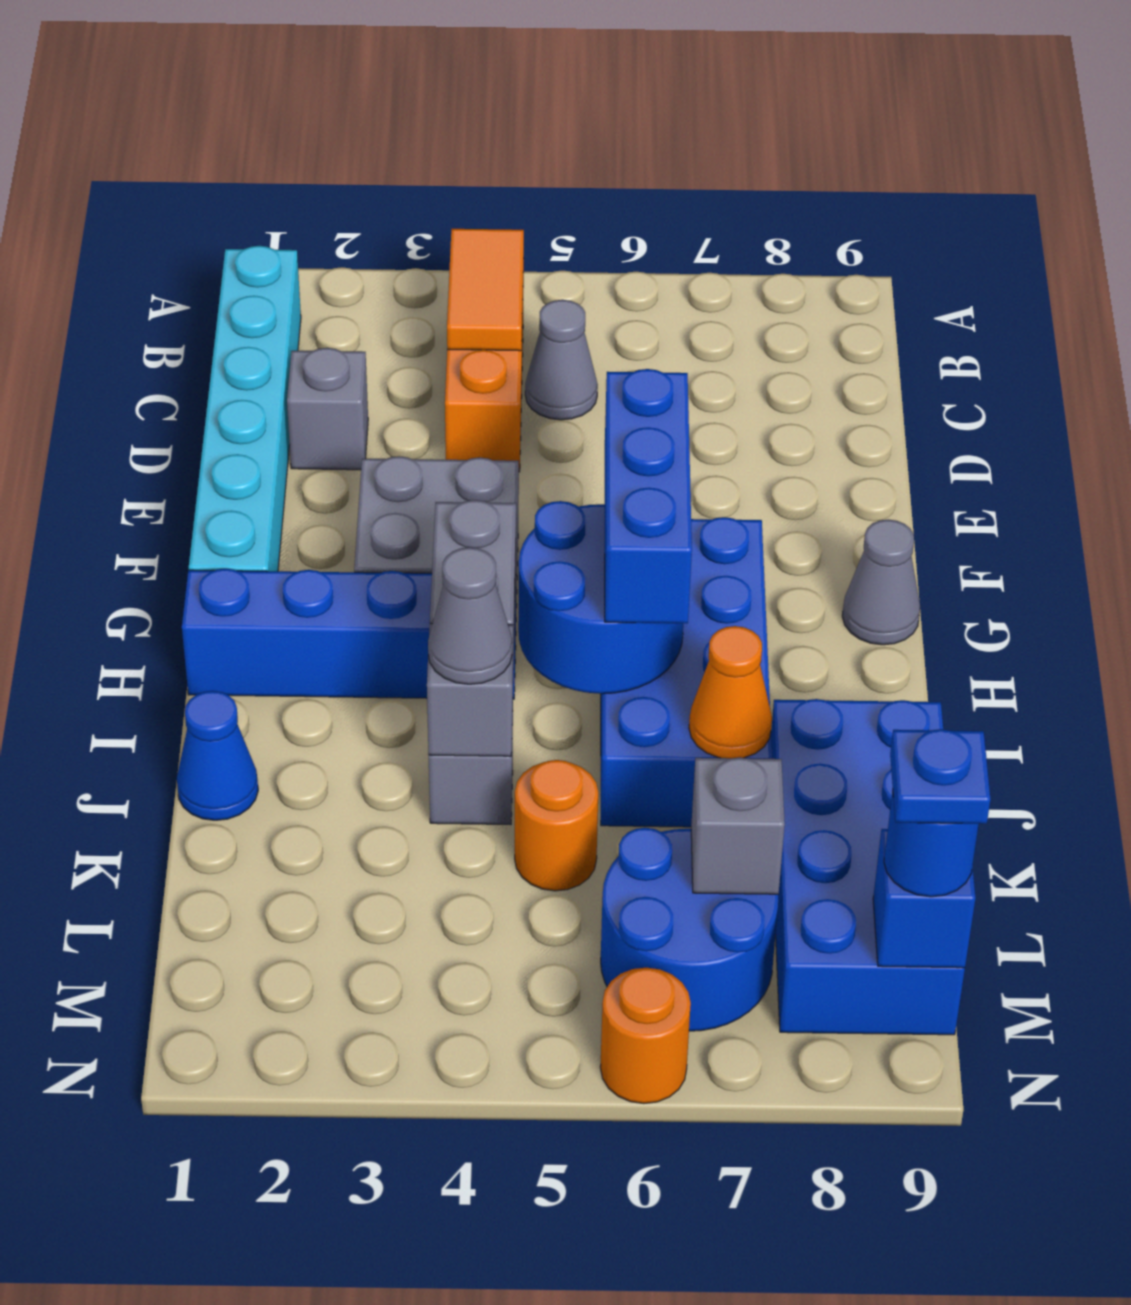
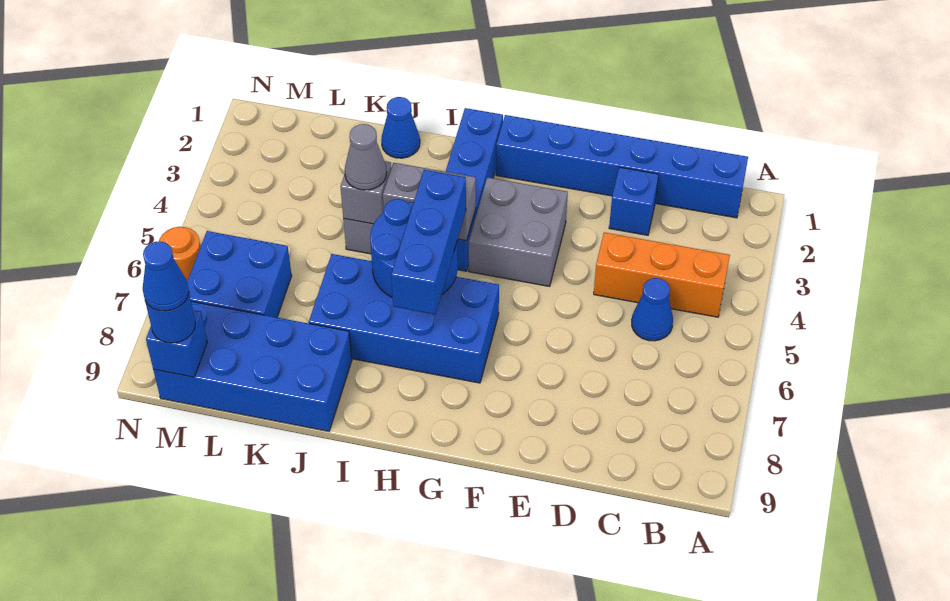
cyan 1x6 brick [189,246,301,571] -> blue 1x6 brick [496,115,748,218]
orange 1x2 tile [447,229,524,351] -> none
grey 1x1 cone [525,300,598,420] -> blue 1x1 cone [632,278,673,341]
grey 1x1 brick [287,348,368,470] -> blue 1x1 brick [609,167,659,235]
blue 1x3 brick [605,369,692,623] -> blue 1x3 brick turned to [391,170,466,314]
grey 1x1 cone [842,520,920,645] -> none
orange 1x1 cone [689,626,772,758] -> none
orange 1x1 round brick [515,760,598,891] -> none
blue 2x2 round brick [601,828,778,1031] -> blue 2x2 brick [187,231,292,317]
grey 1x1 brick [691,757,785,894] -> none
blue 1x1 plate [890,729,990,824] -> blue 1x1 cone [143,241,189,311]

